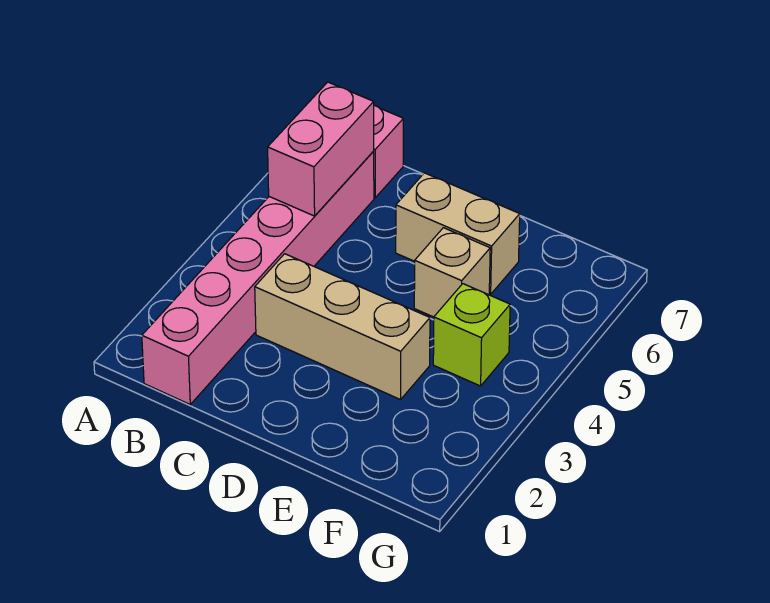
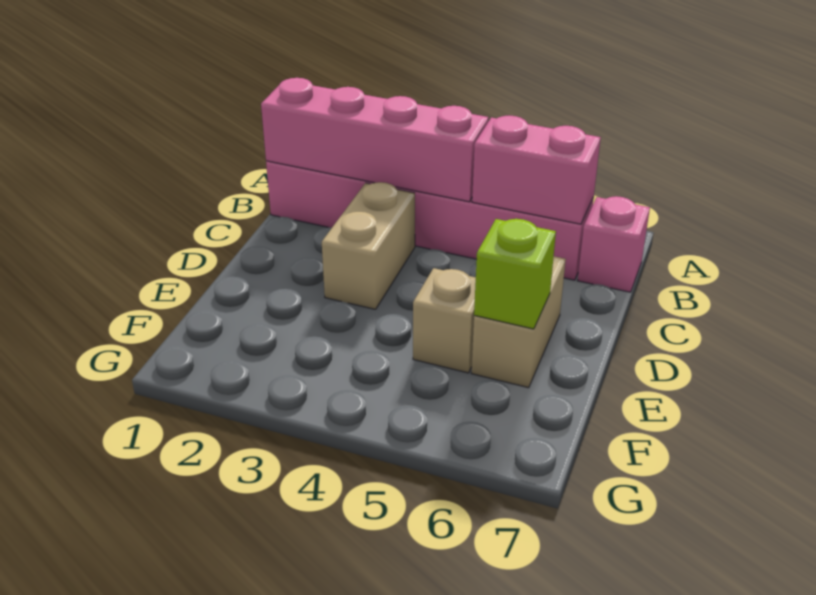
none -> pink 1x4 brick [261,78,489,202]
tan 1x3 brick [255,254,430,400] -> tan 1x2 brick [322,182,415,309]
lime 1x1 brick [433,284,510,386] -> lime 1x1 brick moved to [474,219,556,329]

